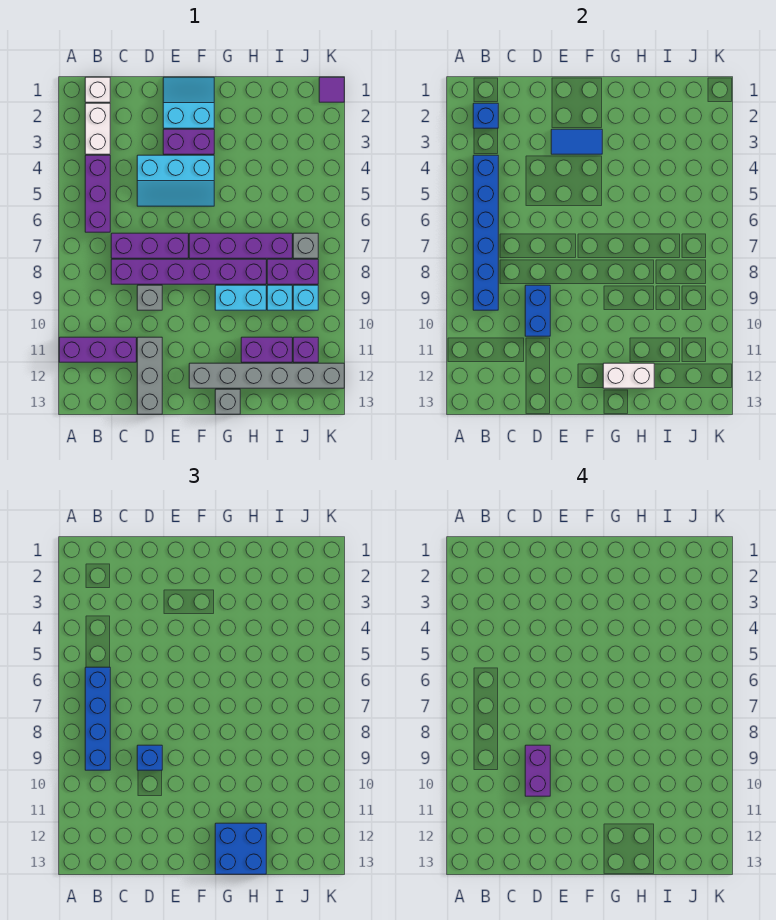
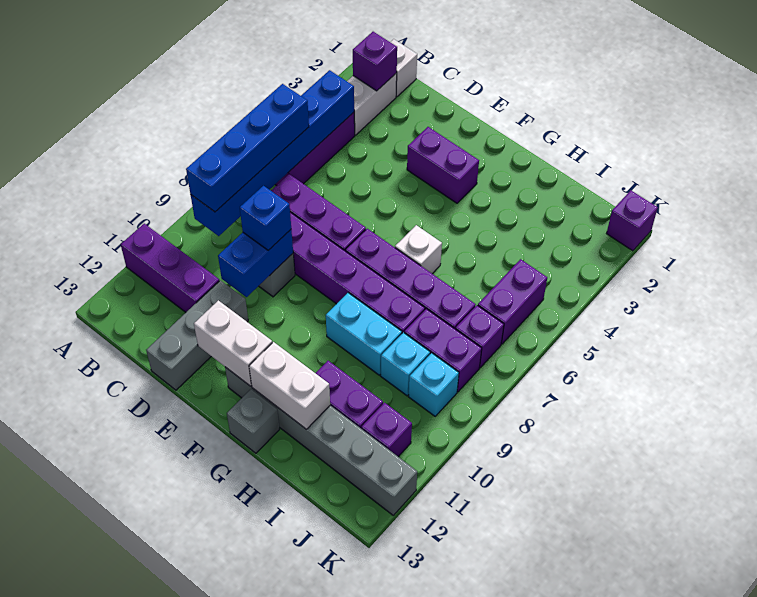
blue 1x1 brick [473,103,498,128] -> purple 1x1 brick [353,32,397,91]
cyan 2x3 slope [137,155,214,206] -> none
purple 1x2 brick [525,745,550,796] -> purple 1x2 brick moved to [478,259,547,344]
cyan 2x2 slope [163,77,214,128] -> none
blue 1x2 tile [551,129,602,154] -> none
none -> white 1x2 brick [194,300,272,386]
none -> white 1x1 brick [395,225,442,274]
blue 2x2 brick [215,823,266,874] -> none
grey 1x1 brick [293,233,318,258] -> purple 1x1 brick [455,305,504,368]
purple 1x1 tile [319,77,344,102] -> purple 1x1 brick [607,191,658,251]

